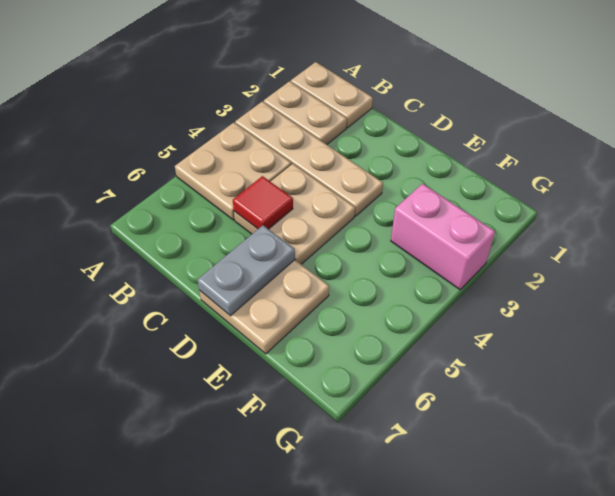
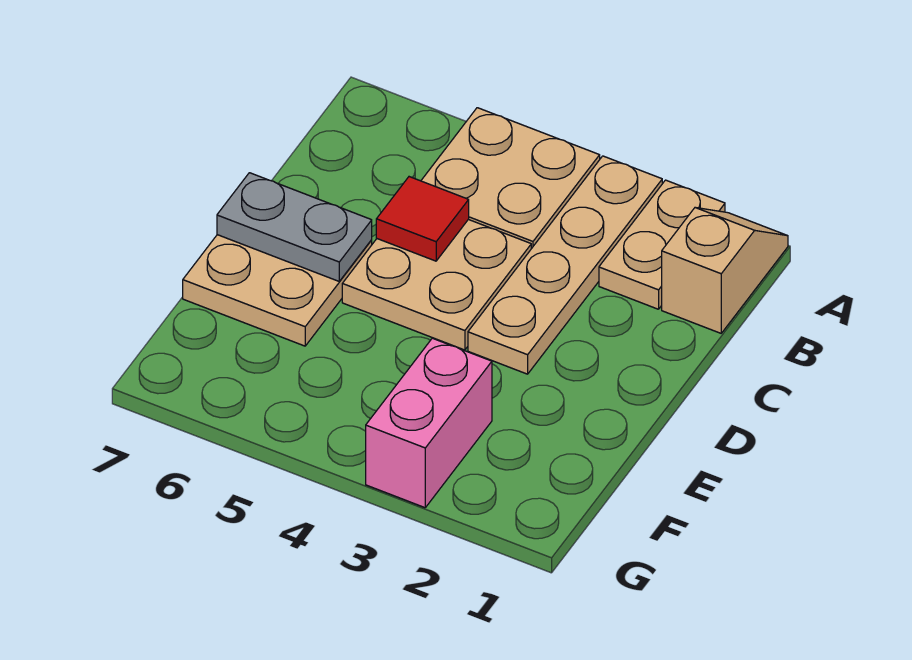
tan 1x2 plate [291,62,373,128] -> tan 1x2 slope [662,208,788,333]

